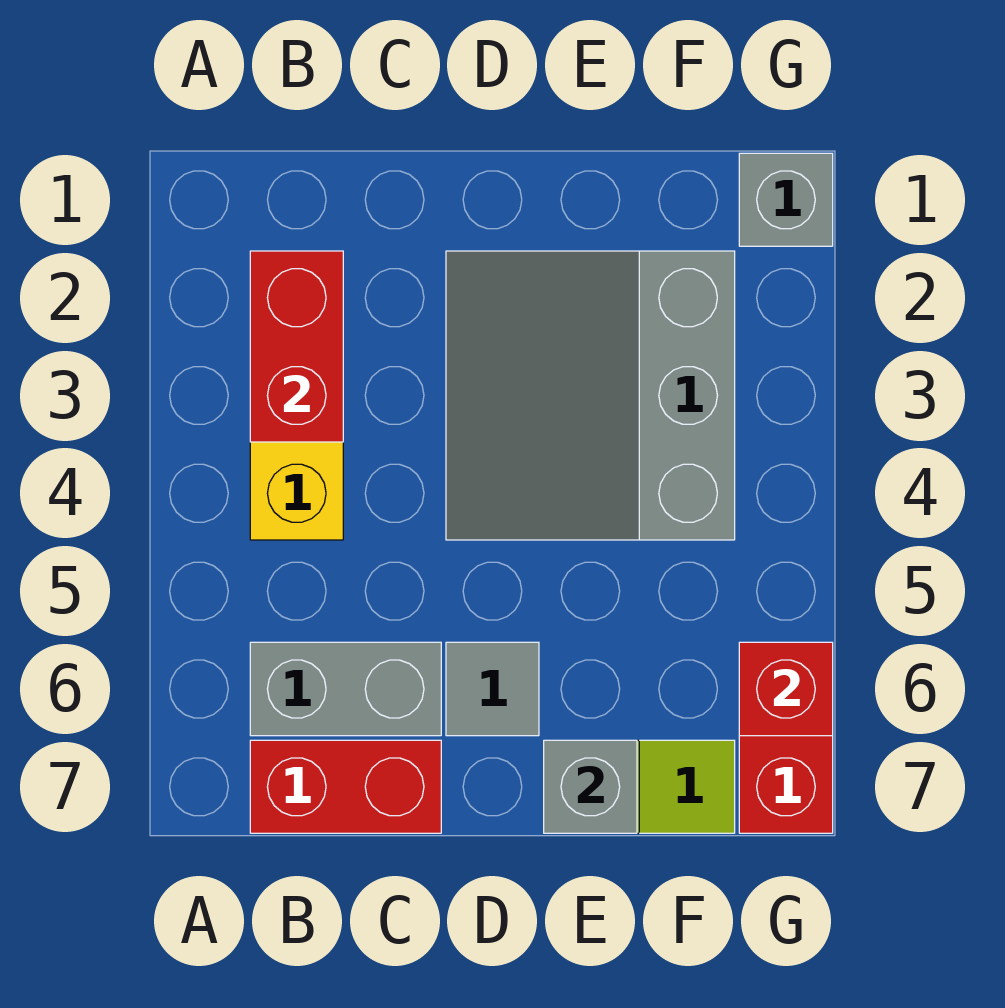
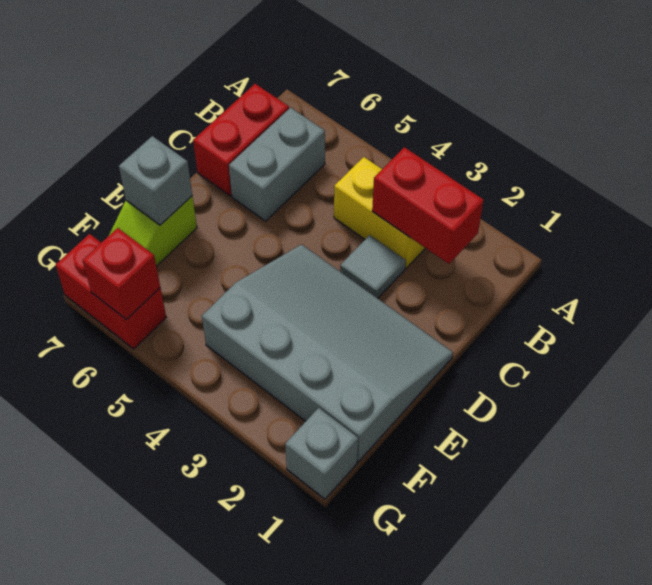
grey 3x3 slope [446,251,735,540] -> grey 3x4 slope [202,244,453,462]
grey 1x1 tile [446,642,539,736] -> grey 1x1 tile moved to [340,235,406,298]

